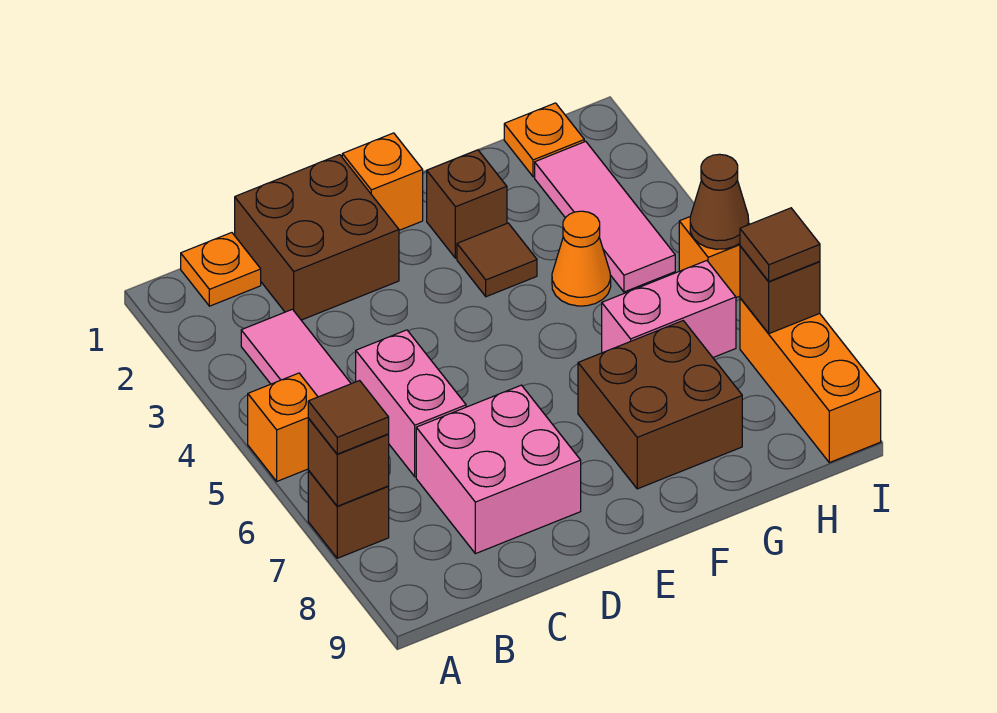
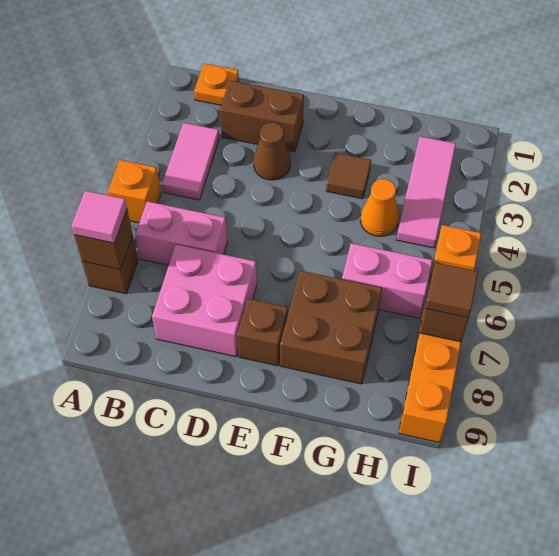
brown 1x1 tile [308,381,389,454] -> pink 1x1 tile [72,191,127,243]
brown 2x2 brick [235,155,399,320] -> brown 1x2 brick [220,81,304,152]
pink 1x2 brick [356,330,466,477] -> pink 1x2 brick turned to [135,201,227,265]
orange 1x1 brick [342,133,423,230] -> none
brown 1x1 brick [427,150,507,258] -> brown 1x1 brick moved to [237,299,288,366]
orange 1x1 plate [504,103,584,177] -> none
brown 1x1 cone [690,154,749,249] -> brown 1x1 cone moved to [254,123,291,180]

